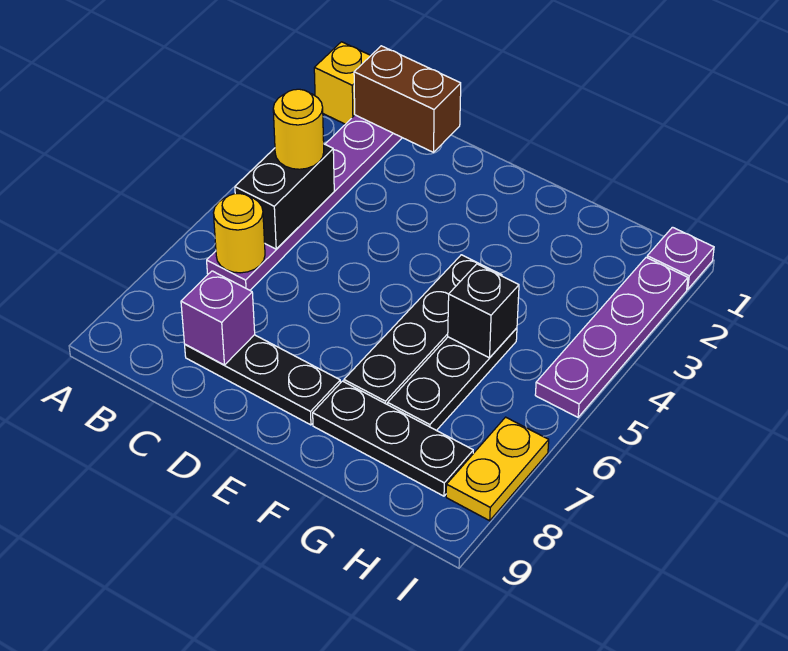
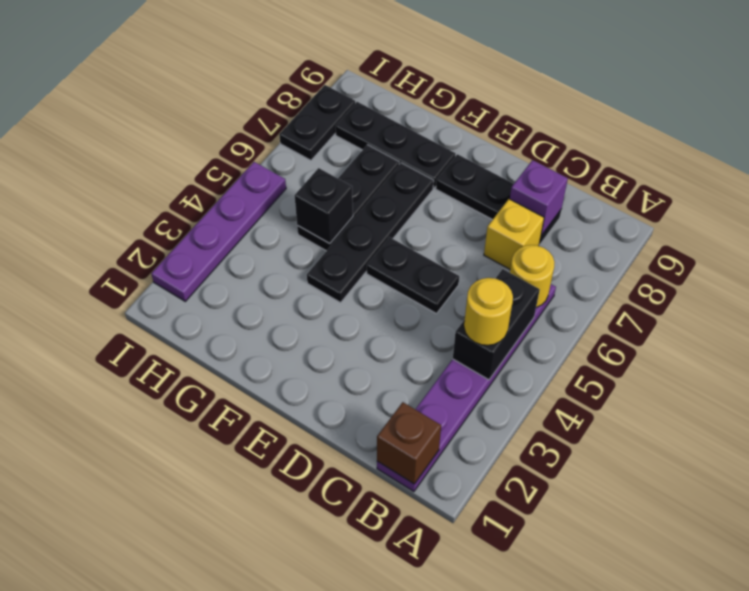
yellow 1x1 brick [314,42,371,124] -> yellow 1x1 brick moved to [484,199,544,269]
brown 1x2 brick [354,46,461,152] -> brown 1x1 brick [377,402,441,484]
none -> black 1x2 plate [367,237,459,314]
purple 1x1 plate [647,227,714,289] -> none
yellow 1x2 plate [446,417,549,521] -> black 1x2 plate [279,85,355,160]

